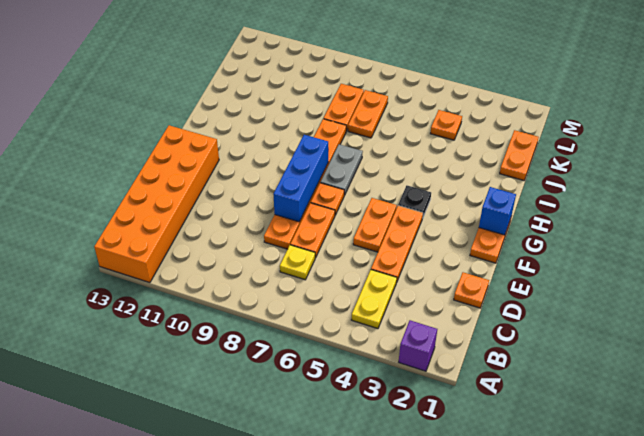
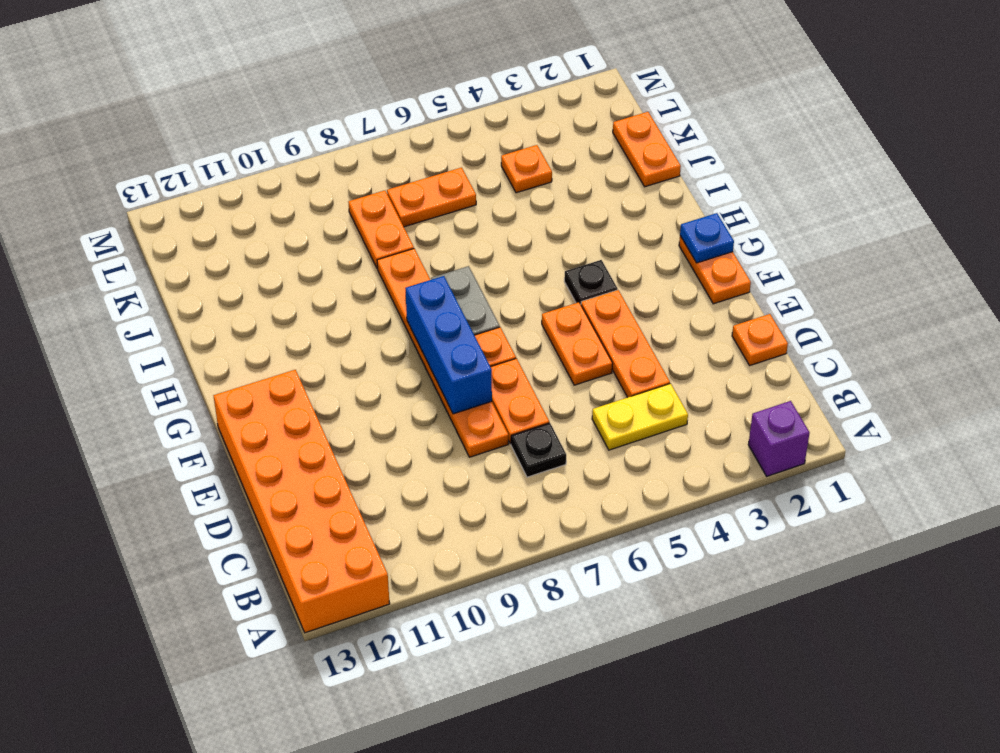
yellow 1x2 plate [351,270,397,329] -> yellow 1x2 plate turned to [592,384,688,450]
yellow 1x1 plate [280,245,315,280] -> black 1x1 plate [511,423,566,477]
blue 1x1 brick [479,187,516,235] -> blue 1x1 plate [680,213,734,263]
orange 1x2 plate [348,90,388,138] -> orange 1x2 plate turned to [387,168,476,227]

